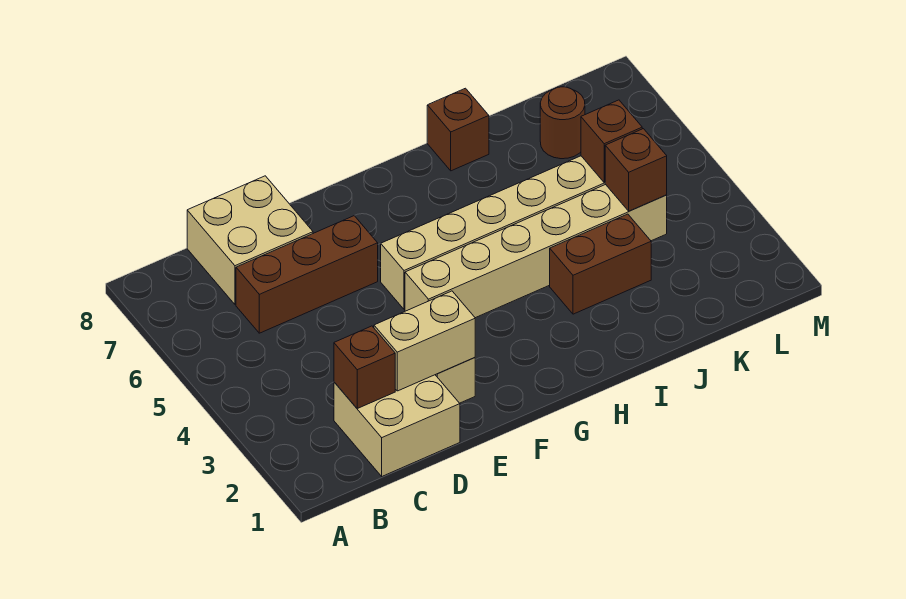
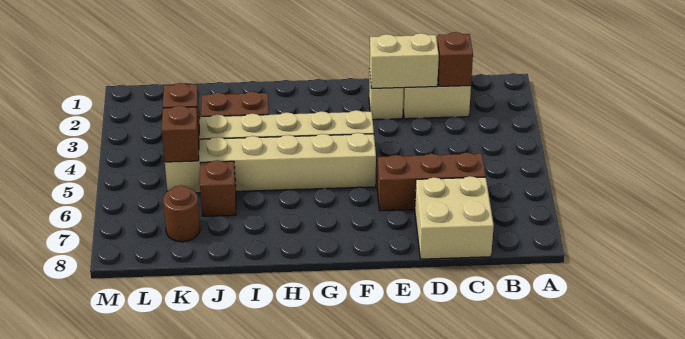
brown 1x1 brick [427,88,489,171] -> brown 1x1 brick moved to [200,160,236,216]

